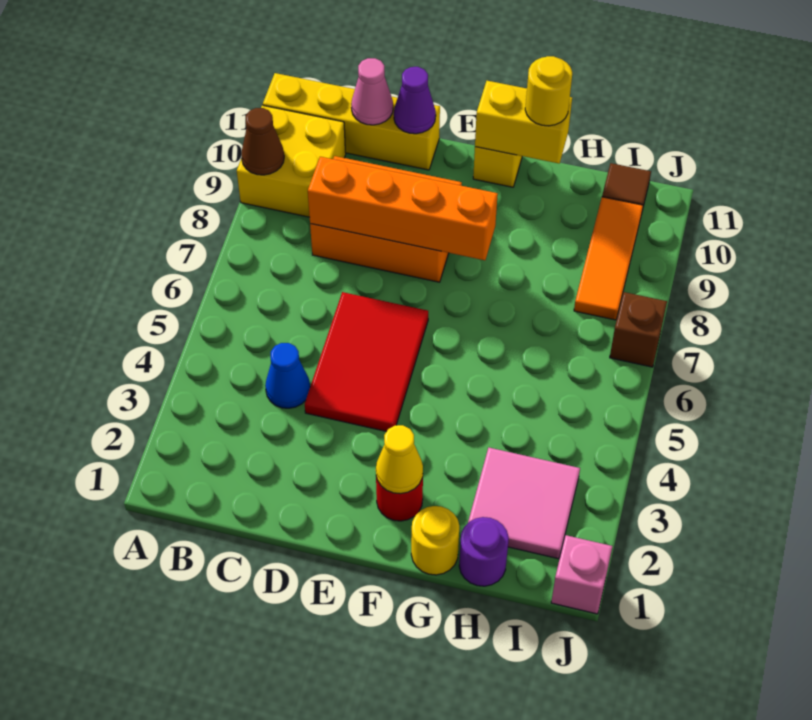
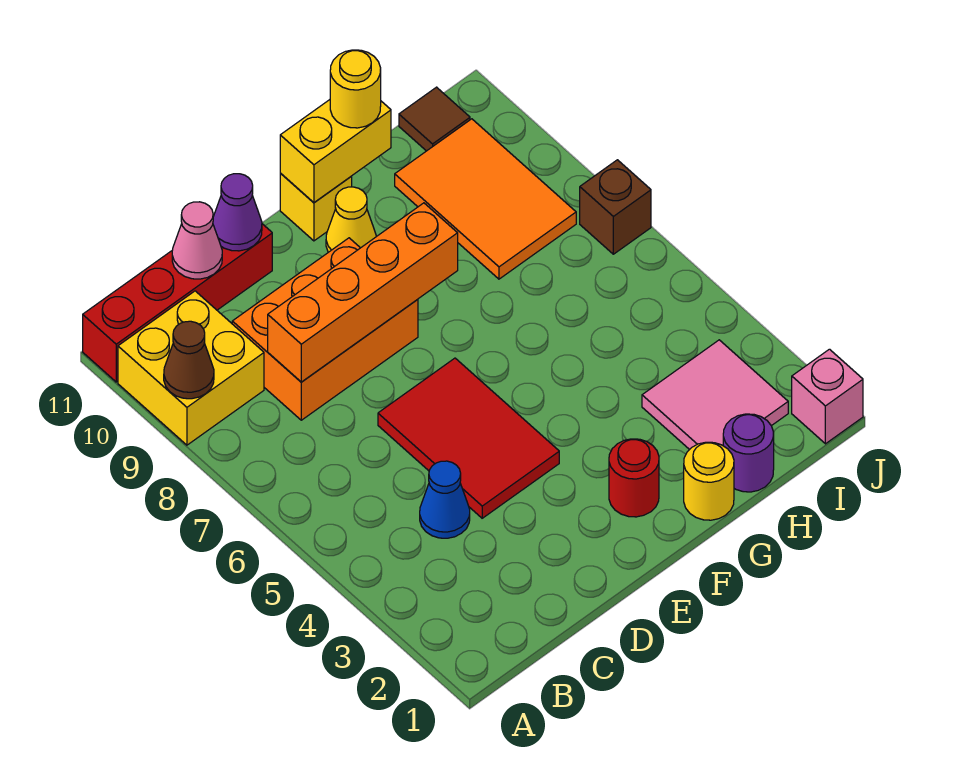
yellow 1x4 brick [263,73,440,170] -> red 1x4 brick [83,224,272,382]
yellow 1x1 cone [376,425,423,494] -> yellow 1x1 cone moved to [326,187,376,252]
orange 1x3 tile [574,197,643,320] -> orange 2x3 tile [395,119,576,279]

